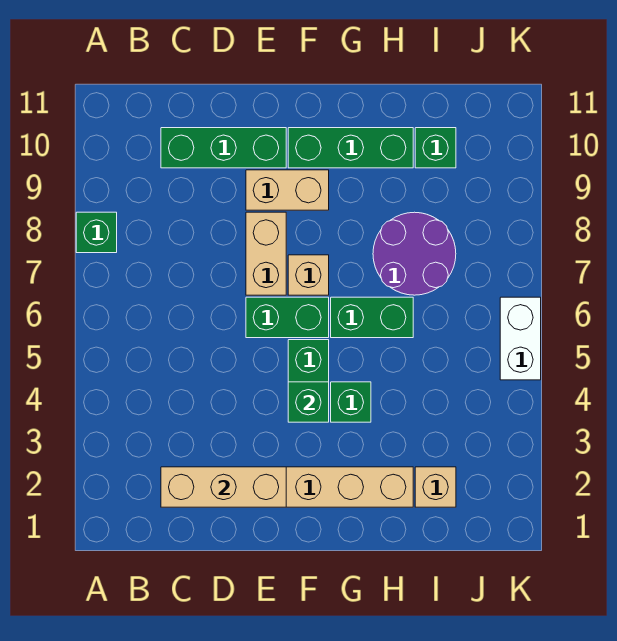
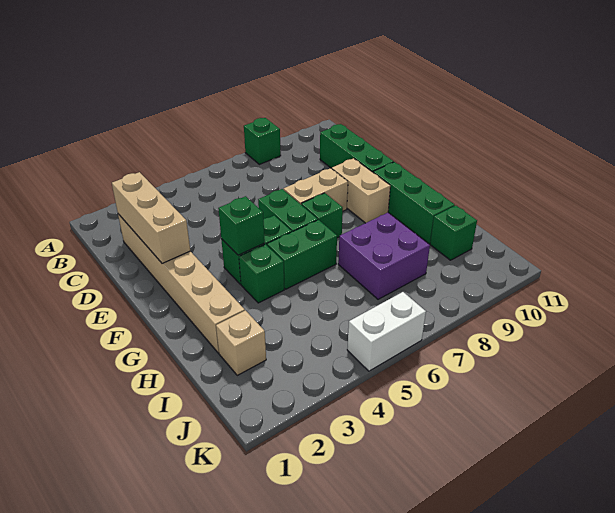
tan 1x1 brick [288,255,329,295] -> green 1x1 brick [301,193,343,238]
green 1x2 brick [331,297,413,338] -> green 1x2 brick turned to [267,220,337,289]
purple 2x2 round brick [373,212,456,295] -> purple 2x2 brick [338,213,430,299]

